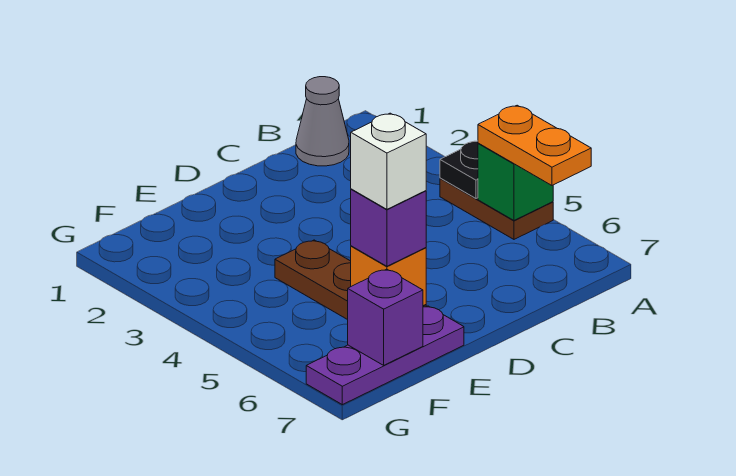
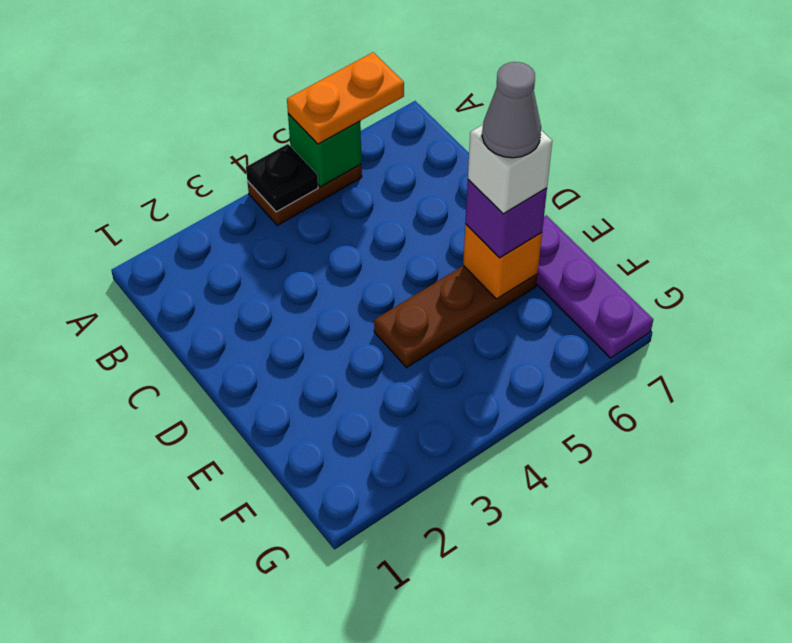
grey 1x1 cone [296,77,349,166] -> grey 1x1 cone moved to [482,62,541,158]
purple 1x1 brick [348,269,423,365] -> none

